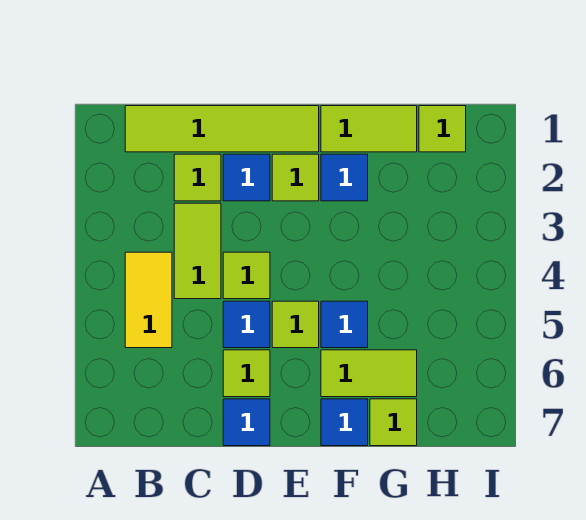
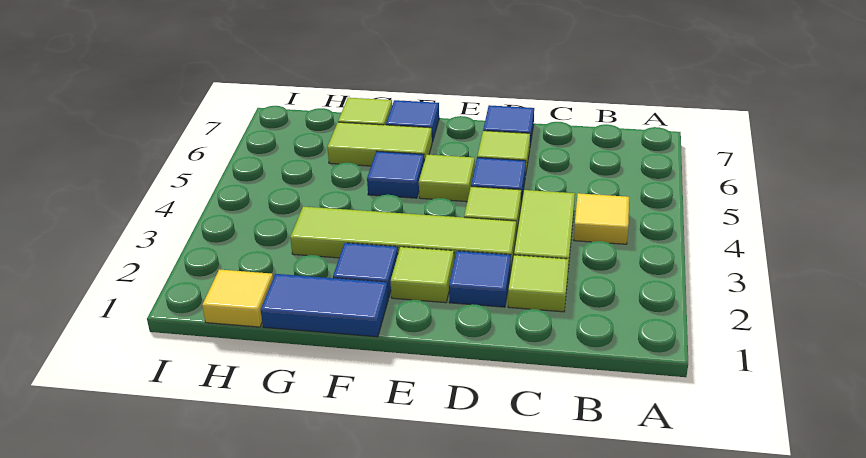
lime 1x4 tile [125,106,319,152] -> lime 1x4 tile moved to [290,207,516,266]
yellow 1x2 tile [125,252,172,348] -> yellow 1x1 tile [574,193,629,244]
lime 1x2 tile [321,106,417,152] -> blue 1x2 tile [261,274,388,337]
lime 1x1 tile [419,106,466,152] -> yellow 1x1 tile [202,269,273,327]

